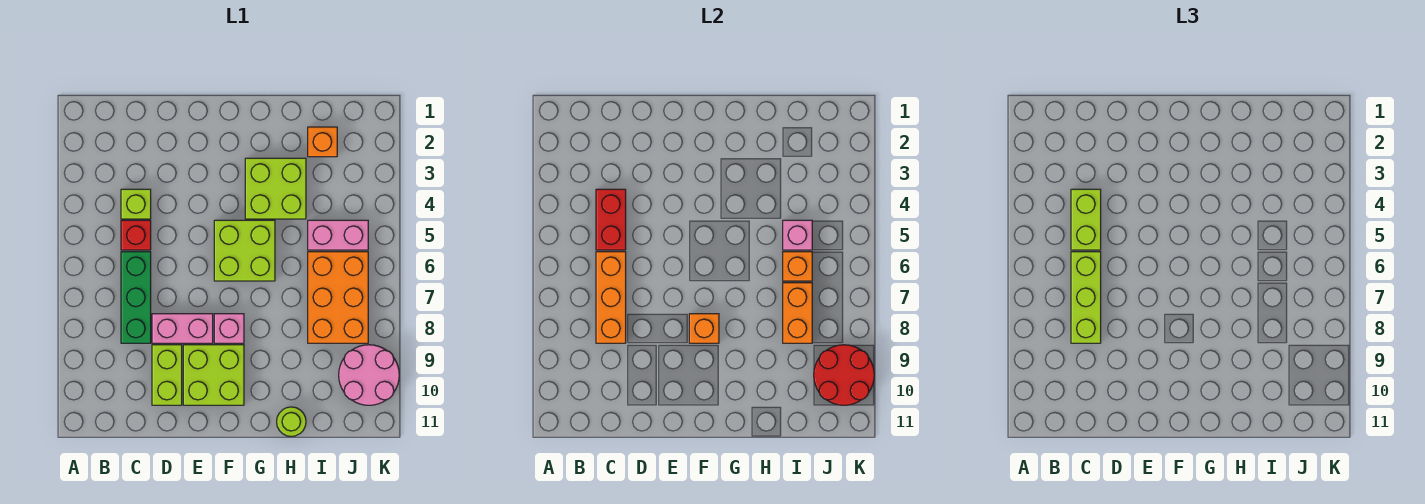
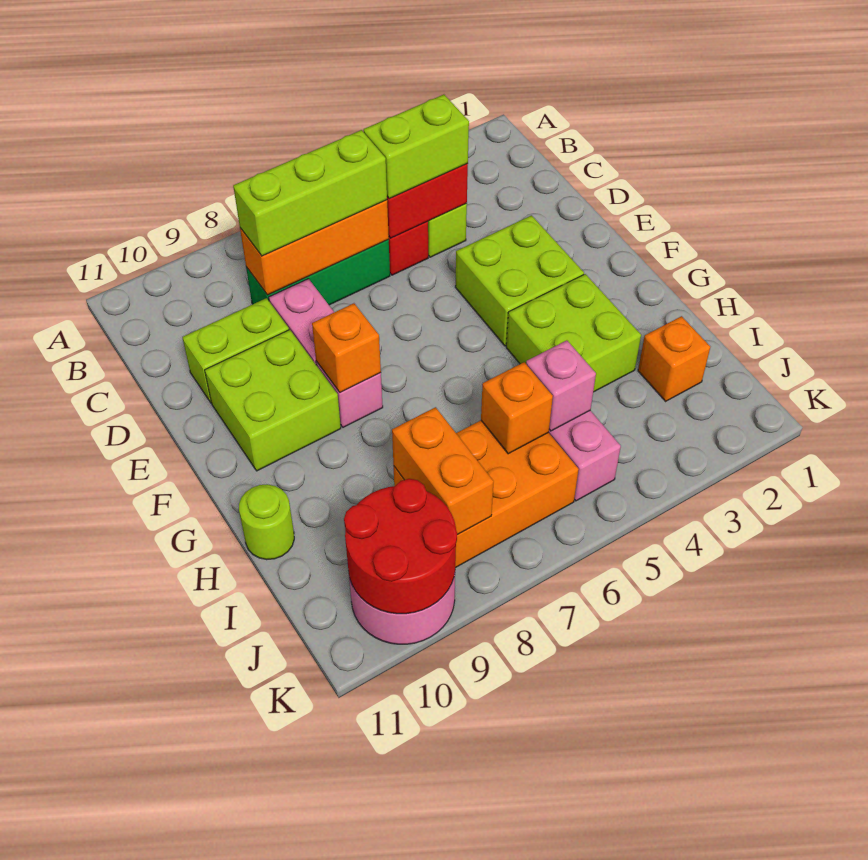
lime 2x2 brick [214,220,275,281] -> lime 2x2 brick moved to [455,215,584,346]
orange 1x2 brick [783,283,812,343] -> orange 1x2 brick turned to [392,407,494,535]

